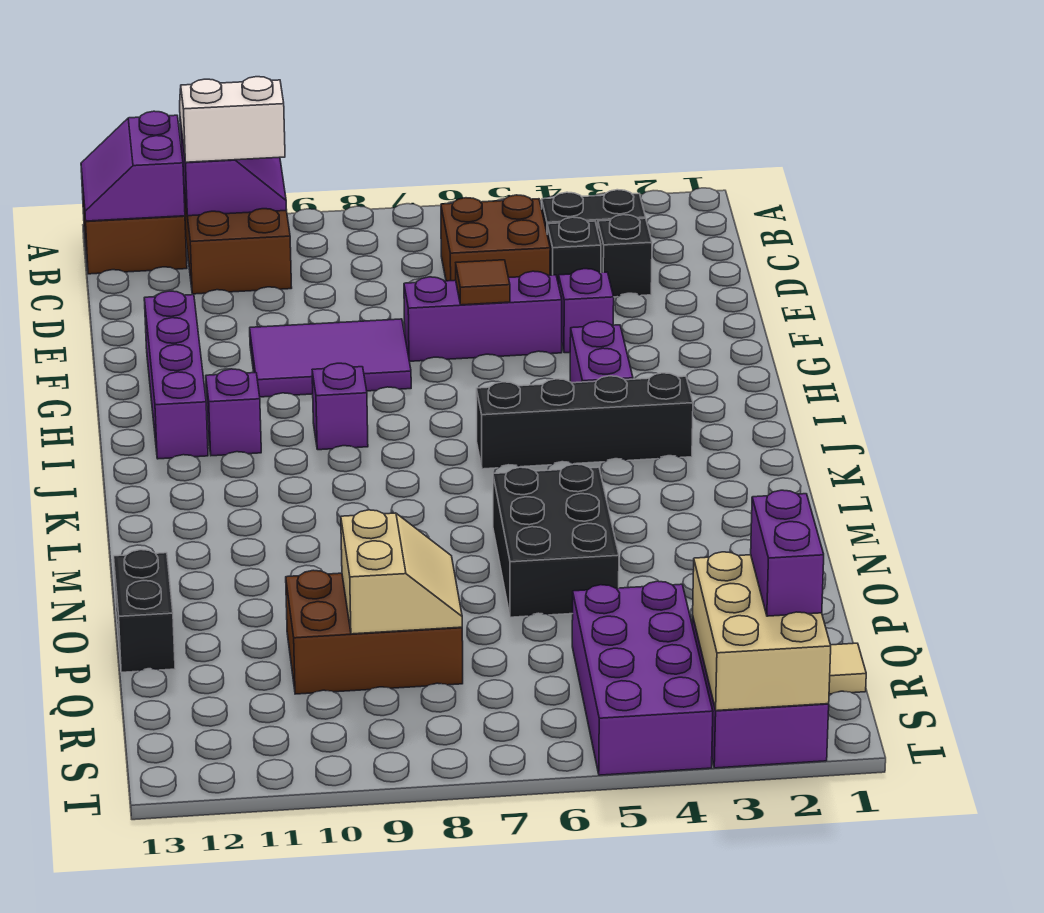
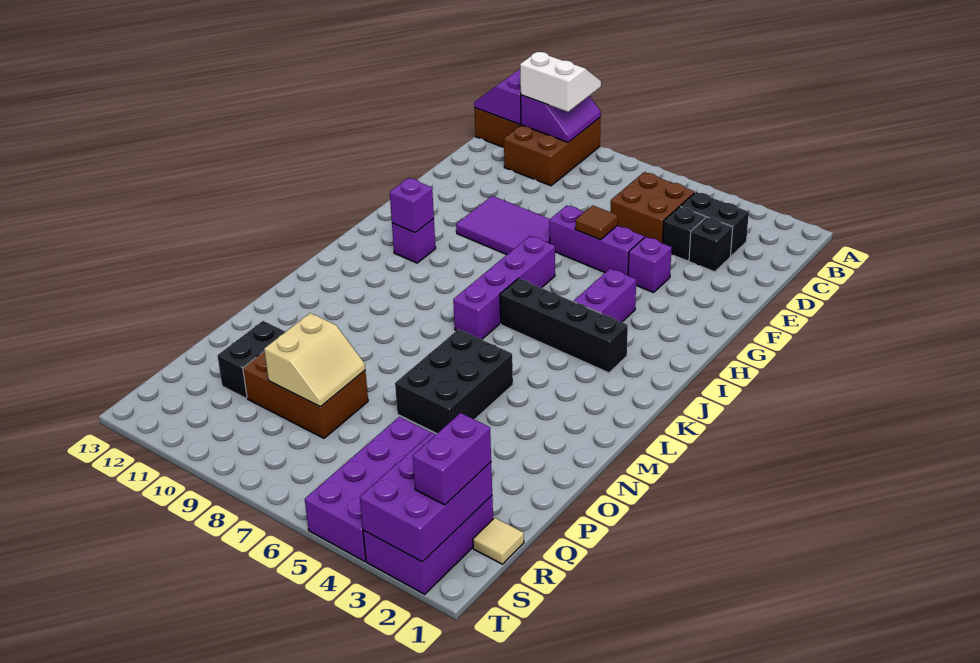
purple 1x4 brick [144,291,208,459] -> purple 1x4 brick moved to [453,236,555,340]
purple 1x1 brick [312,363,368,450] -> purple 1x1 brick moved to [390,178,434,233]
black 1x2 brick [114,550,175,672] -> black 1x2 brick moved to [217,321,285,398]
tan 2x3 brick [693,552,831,711] -> purple 2x3 brick [360,433,492,562]

